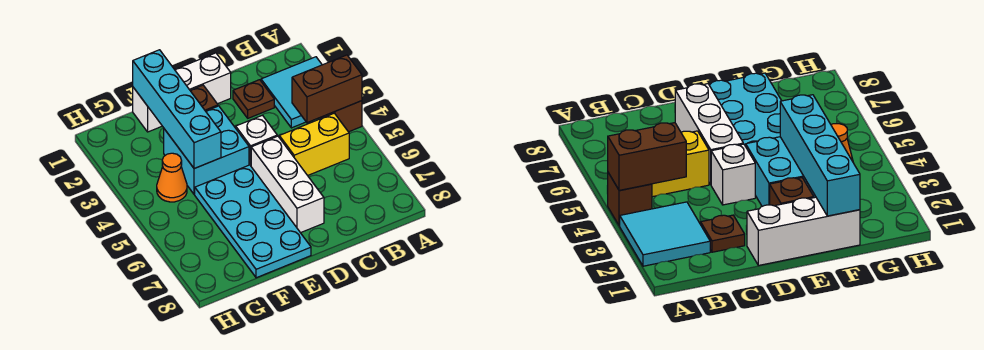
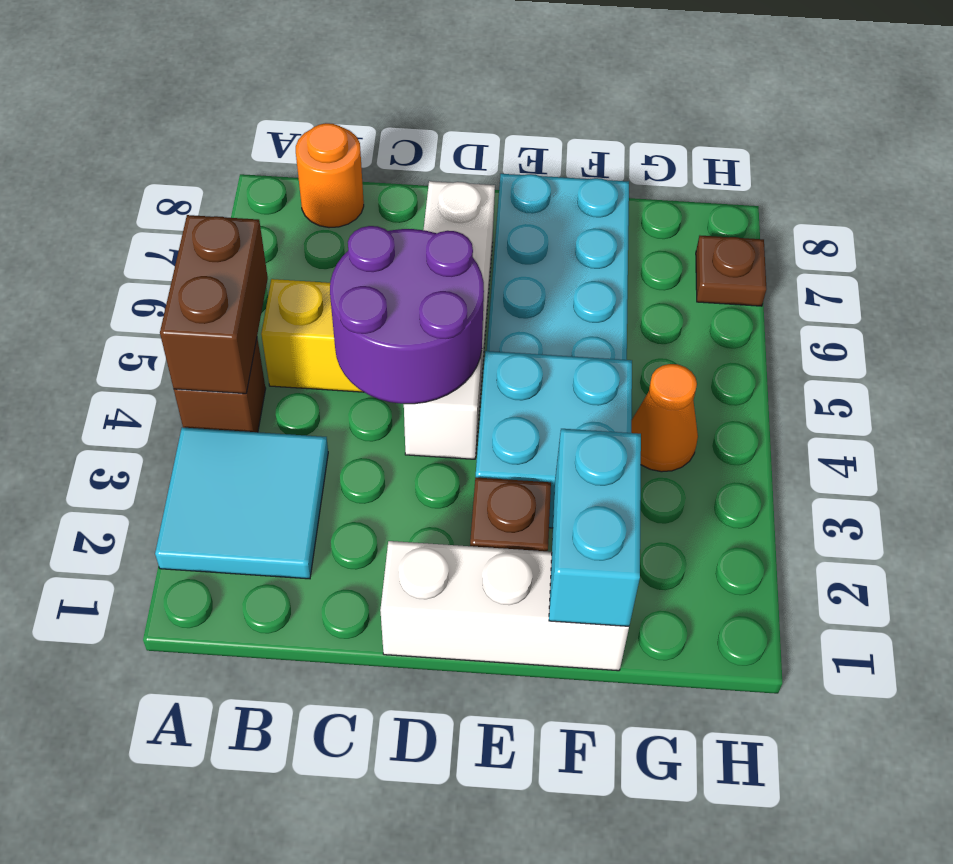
brown 1x2 brick [292,55,362,123] -> brown 1x2 brick turned to [160,215,268,394]
none -> orange 1x1 round brick [296,123,364,228]
brown 1x1 plate [233,80,274,118] -> brown 1x1 plate moved to [696,236,766,306]
none -> purple 2x2 round brick [330,226,484,404]
cyan 1x4 brick [133,50,221,169] -> cyan 1x2 brick [549,429,641,626]

